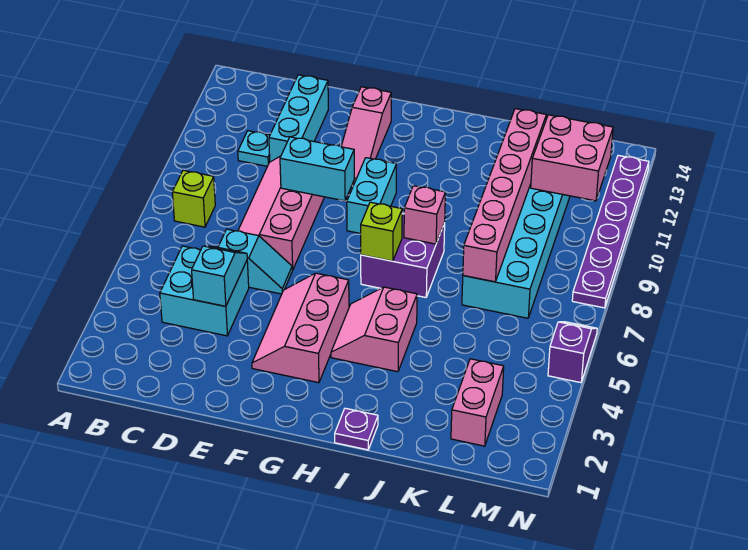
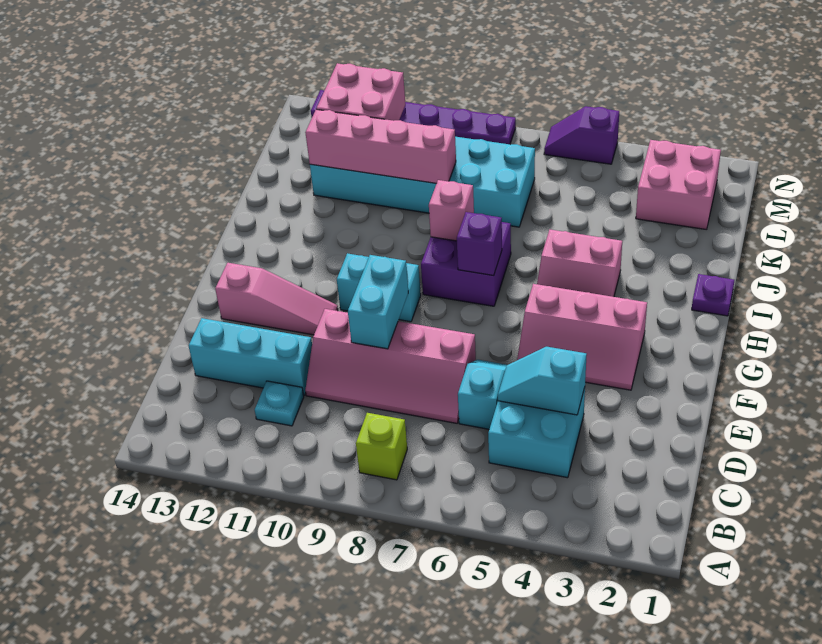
lime 1x1 brick [361,202,402,261] -> purple 1x1 brick [457,212,502,276]
pink 1x6 brick [463,109,546,282] -> pink 1x4 brick [305,109,456,183]
pink 1x2 brick [451,359,504,446] -> pink 2x2 brick [636,140,721,230]

